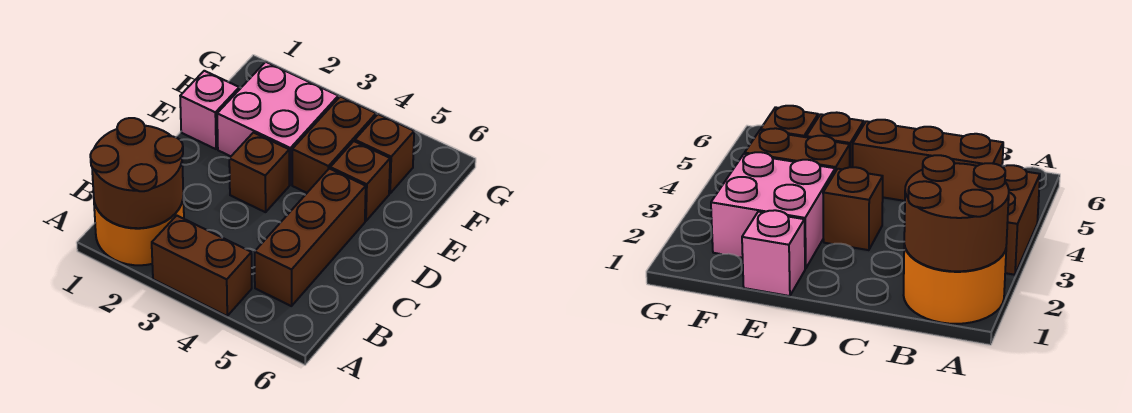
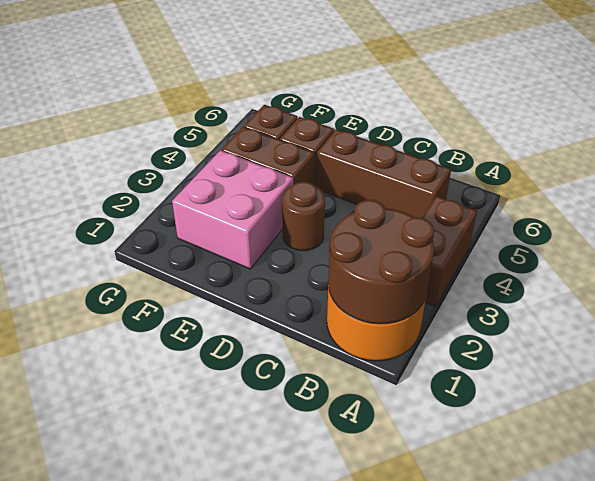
brown 1x1 brick [229,133,289,212] -> brown 1x1 round brick [282,182,325,251]
pink 1x1 brick [180,71,239,149] -> none

